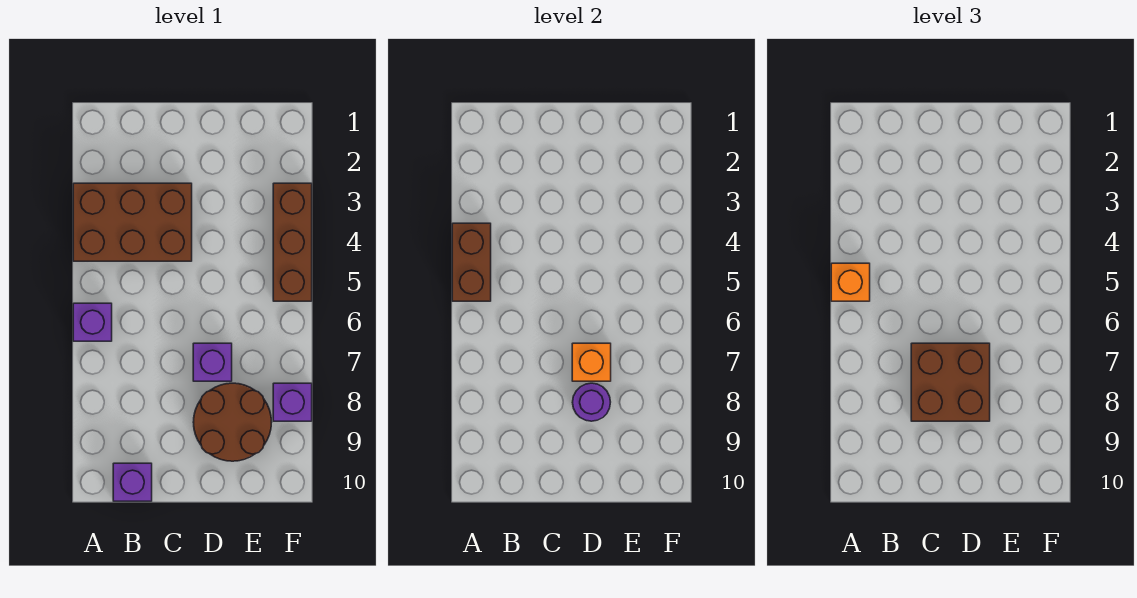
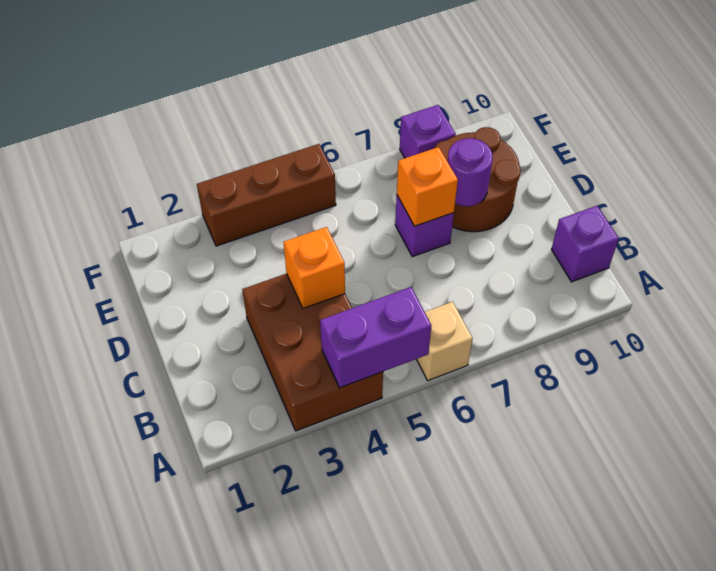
brown 1x2 brick [452,223,491,301] -> purple 1x2 brick [320,287,431,388]
orange 1x1 brick [831,263,870,301] -> orange 1x1 brick moved to [284,227,345,308]
purple 1x1 brick [73,303,112,341] -> tan 1x1 brick [417,302,473,381]
brown 2x2 brick [911,343,990,421] -> none

